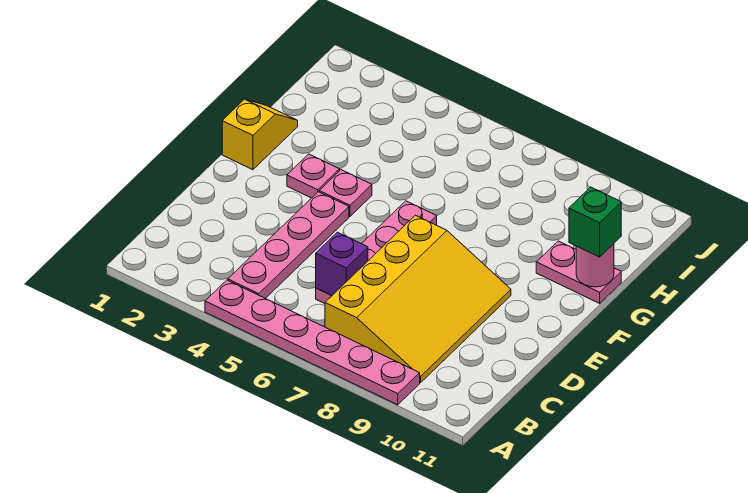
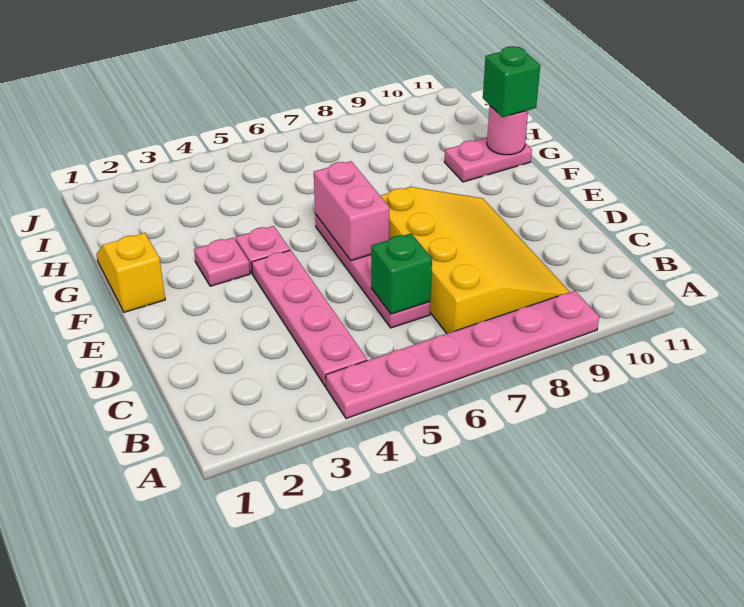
purple 1x1 brick [316,232,368,295] -> green 1x1 brick [371,234,432,314]
none -> pink 1x2 brick [314,161,389,261]

